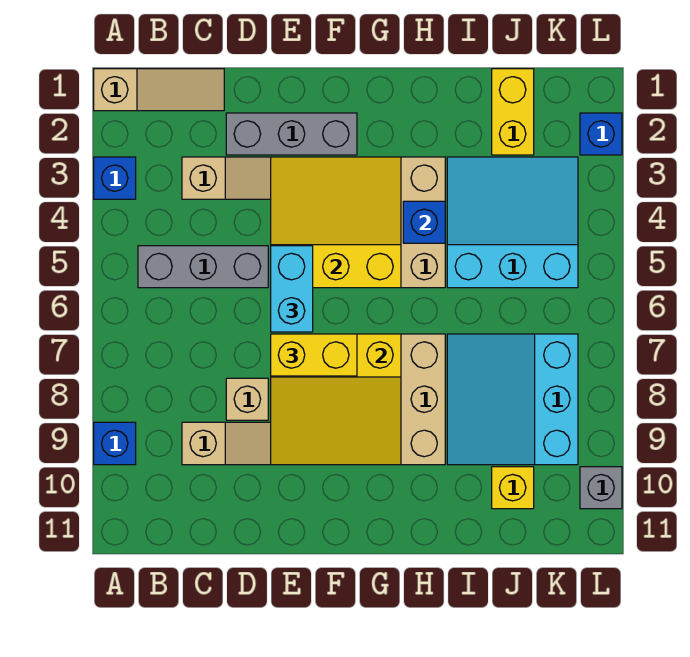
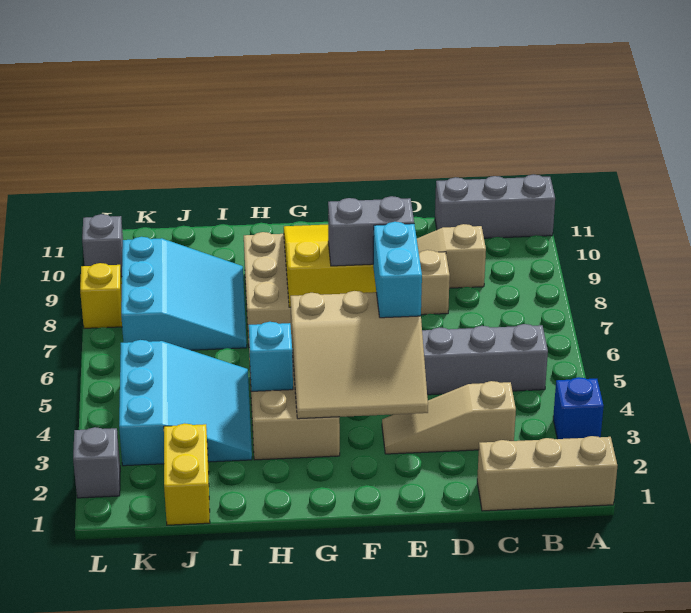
tan 1x3 slope [94,69,224,111] -> tan 1x3 brick [477,436,617,511]
blue 1x1 brick [94,422,136,465] -> none
grey 1x3 brick [226,113,357,155] -> grey 1x3 brick moved to [435,174,555,238]
yellow 3x3 slope [271,157,401,288] -> tan 3x3 slope [290,291,428,419]
yellow 1x2 brick [271,334,357,376] -> grey 1x2 brick [328,196,414,266]
blue 1x1 brick [403,201,445,243] -> cyan 1x1 brick [249,322,293,391]
cyan 3x3 slope [447,157,578,288] -> cyan 3x3 slope turned to [119,340,252,466]
yellow 1x1 brick [492,467,534,509] -> yellow 1x1 brick moved to [80,263,122,328]
blue 1x1 brick [580,113,622,155] -> grey 1x1 brick [73,427,120,498]

